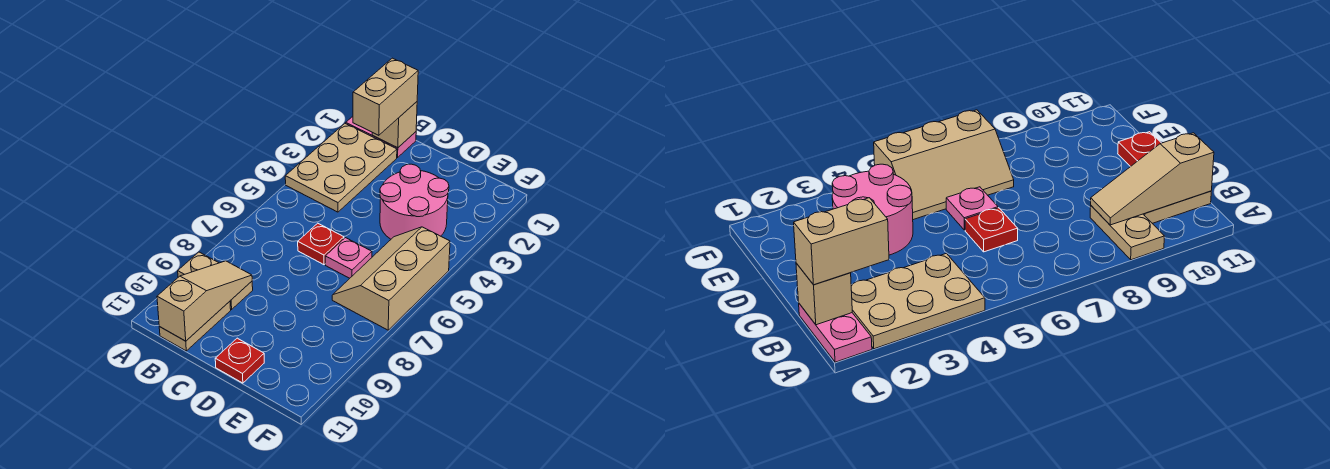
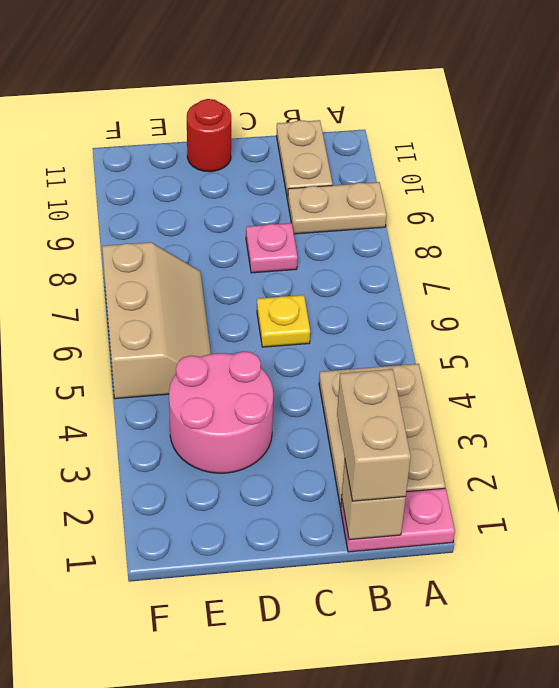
tan 1x3 slope [157,261,252,341] -> none
red 1x1 plate [298,223,344,265] -> yellow 1x1 plate [257,295,310,347]
pink 1x1 plate [325,238,372,278] -> pink 1x1 plate moved to [246,223,298,273]
red 1x1 plate [215,338,264,383] -> red 1x1 round brick [187,99,231,172]

